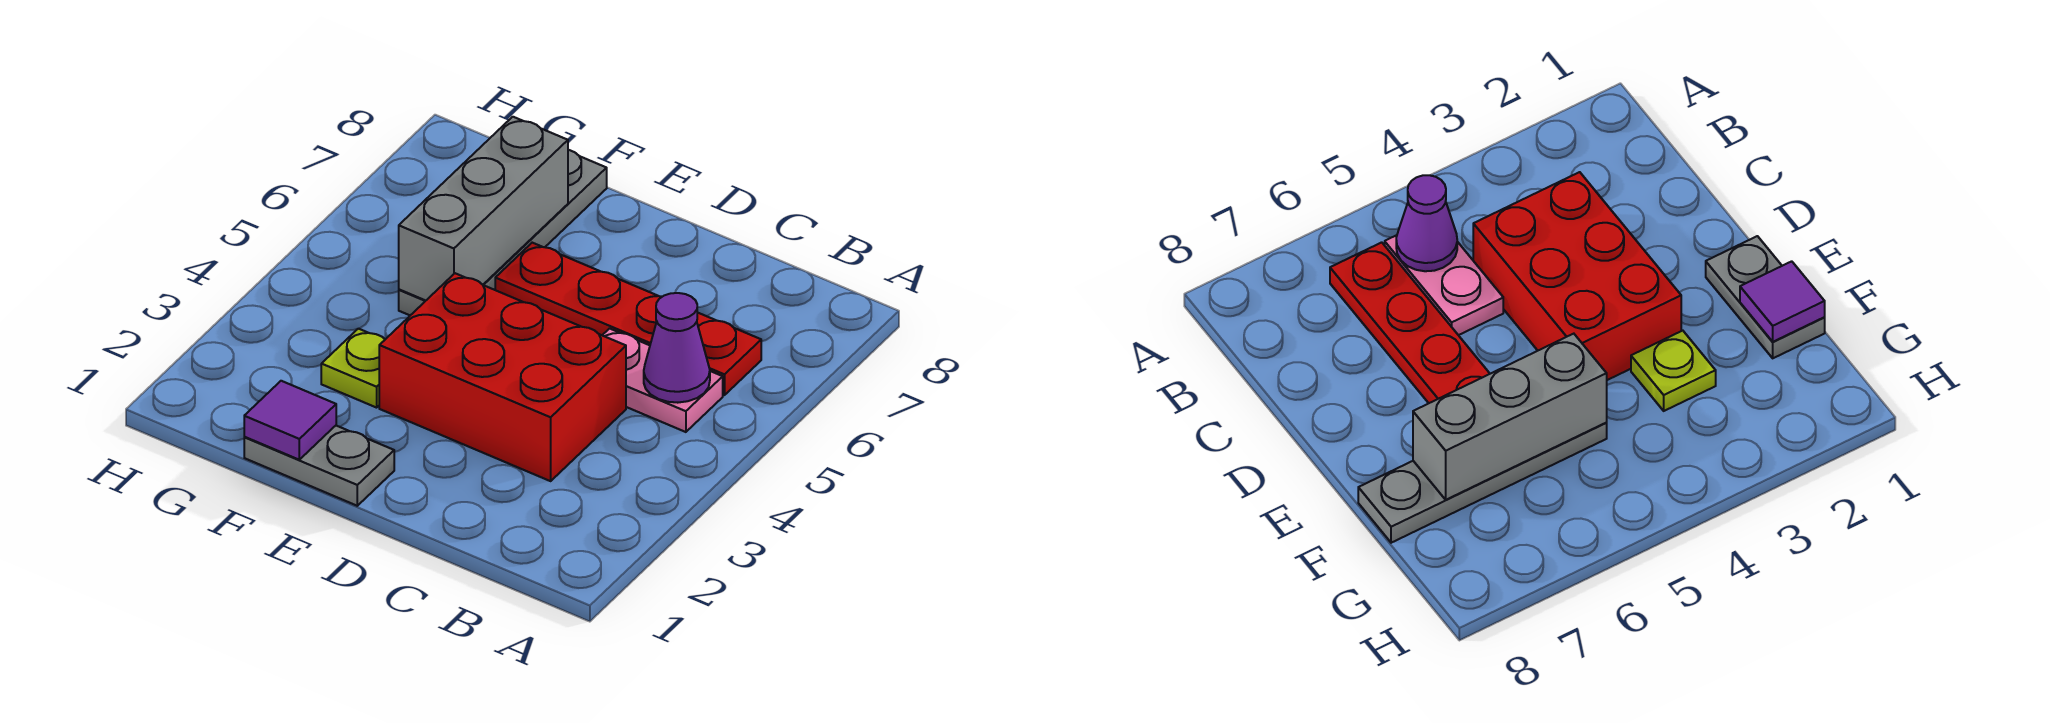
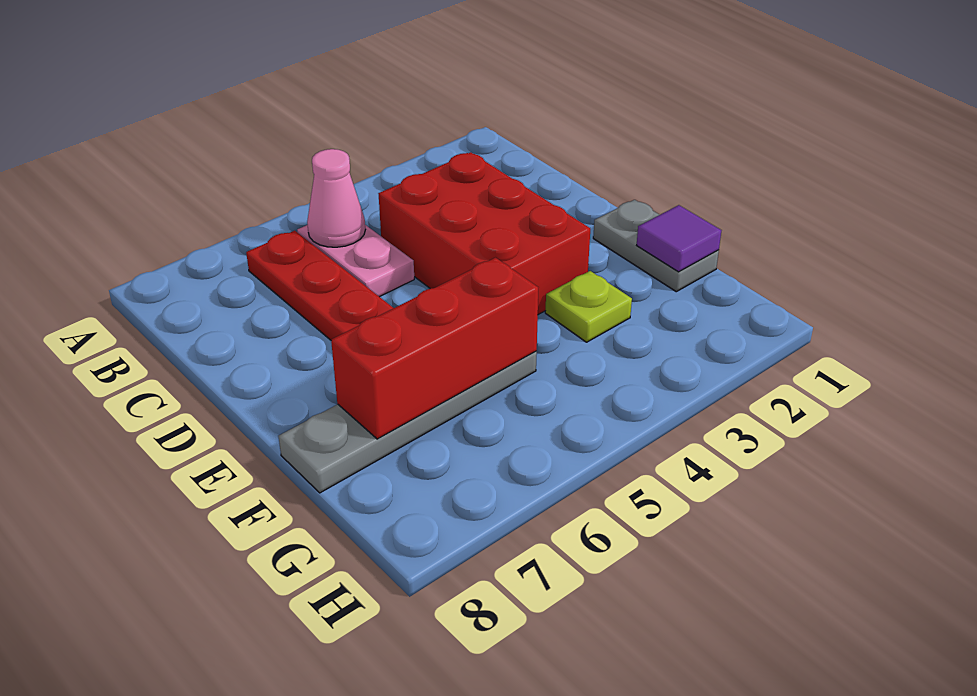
purple 1x1 cone [644,293,710,403] -> pink 1x1 cone [307,149,365,247]
grey 1x3 brick [399,117,568,301] -> red 1x3 brick [331,258,538,439]

